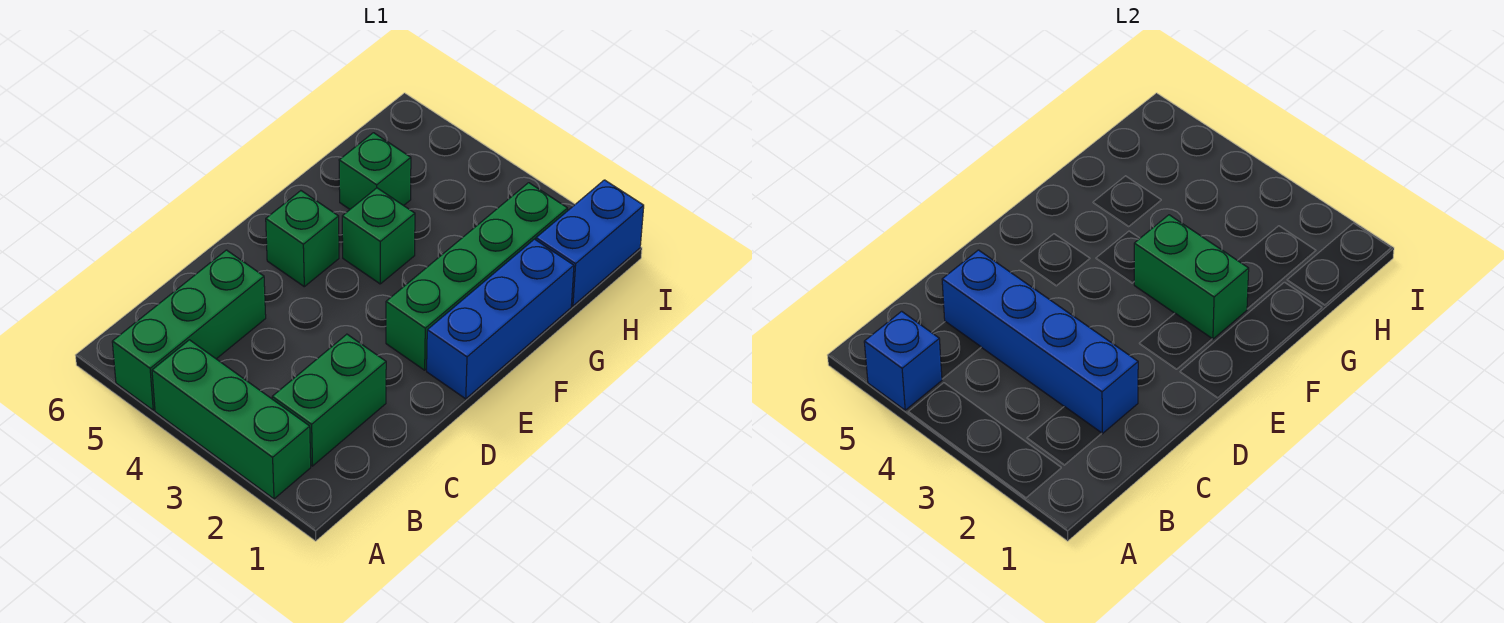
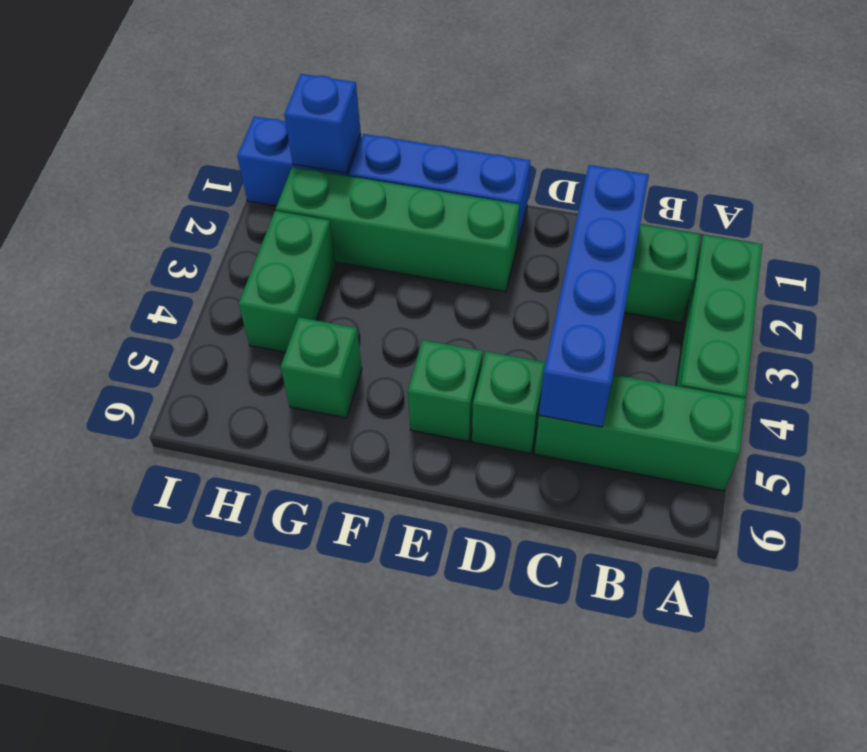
blue 1x1 brick [864,311,942,410] -> blue 1x1 brick moved to [284,74,361,173]
green 1x2 brick [1134,215,1249,339] -> green 1x2 brick moved to [239,211,336,352]
green 1x1 brick [342,188,415,284] -> green 1x1 brick moved to [472,351,546,454]

